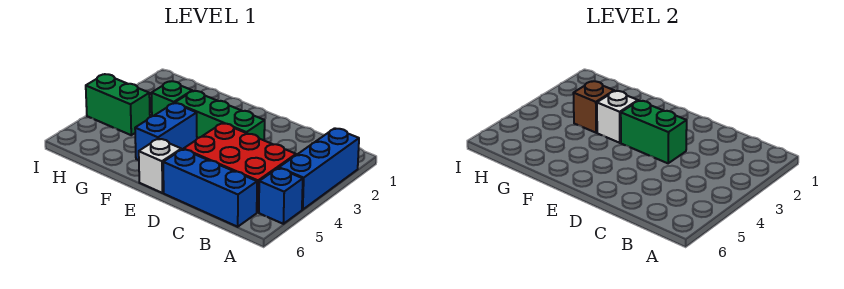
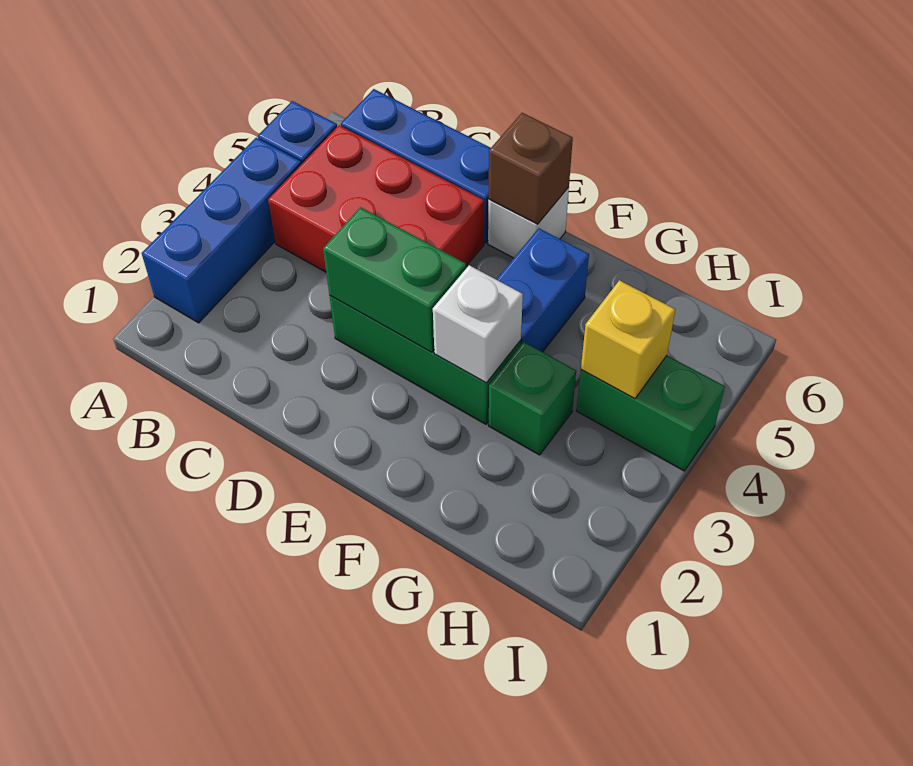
brown 1x1 brick [573,81,614,133] -> brown 1x1 brick moved to [489,113,573,224]
none -> yellow 1x1 brick [581,280,675,399]

